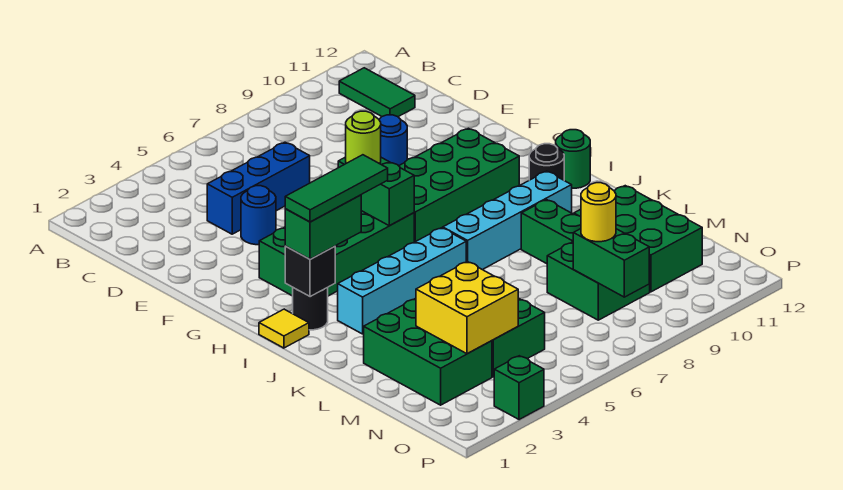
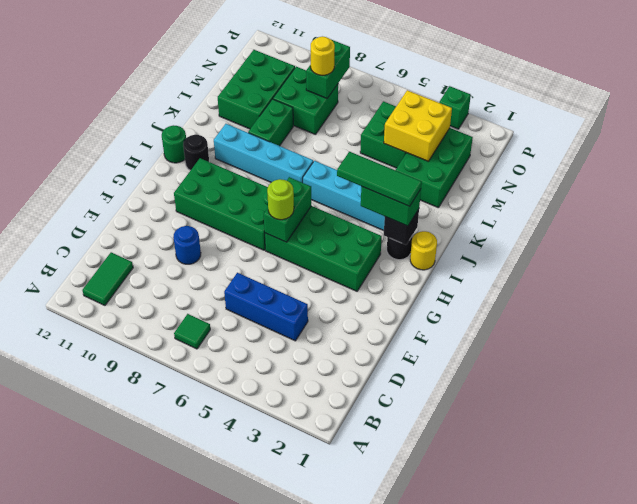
none -> green 1x1 tile [174,314,210,349]
blue 1x1 round brick [241,186,276,245] -> none
yellow 1x1 tile [259,309,309,348] -> yellow 1x1 round brick [410,231,437,270]

